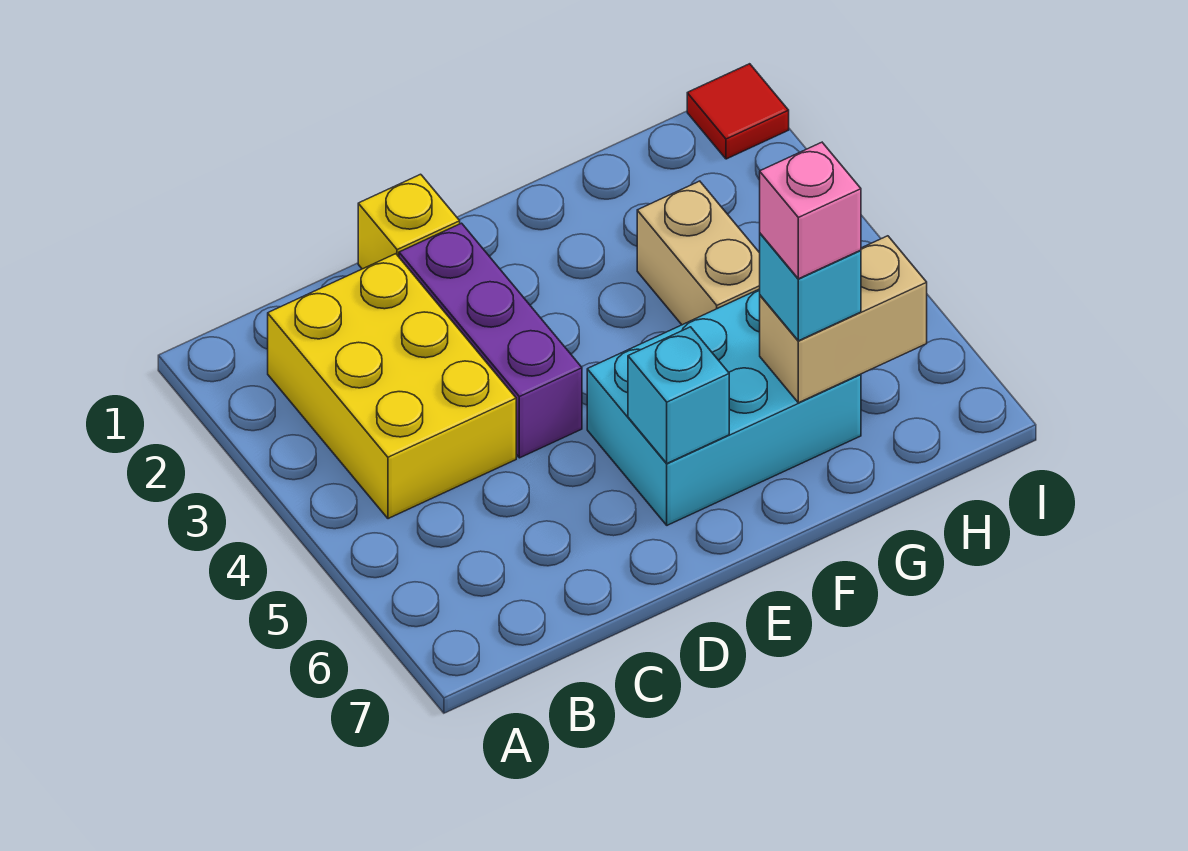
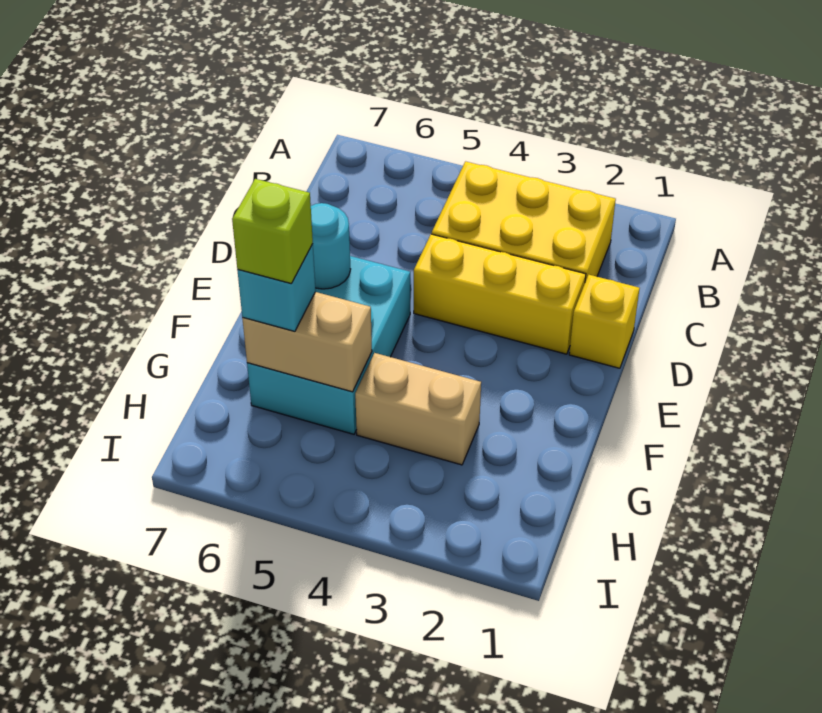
purple 1x3 brick [399,223,582,458] -> yellow 1x3 brick [414,234,586,354]
cyan 1x1 brick [628,327,729,463] -> cyan 1x1 round brick [311,203,351,289]
tan 1x2 brick [760,236,927,403] -> tan 1x2 brick turned to [242,292,372,392]
pink 1x1 brick [760,142,861,279] -> lime 1x1 brick [232,179,313,283]
red 1x1 tile [687,64,789,159] -> none

